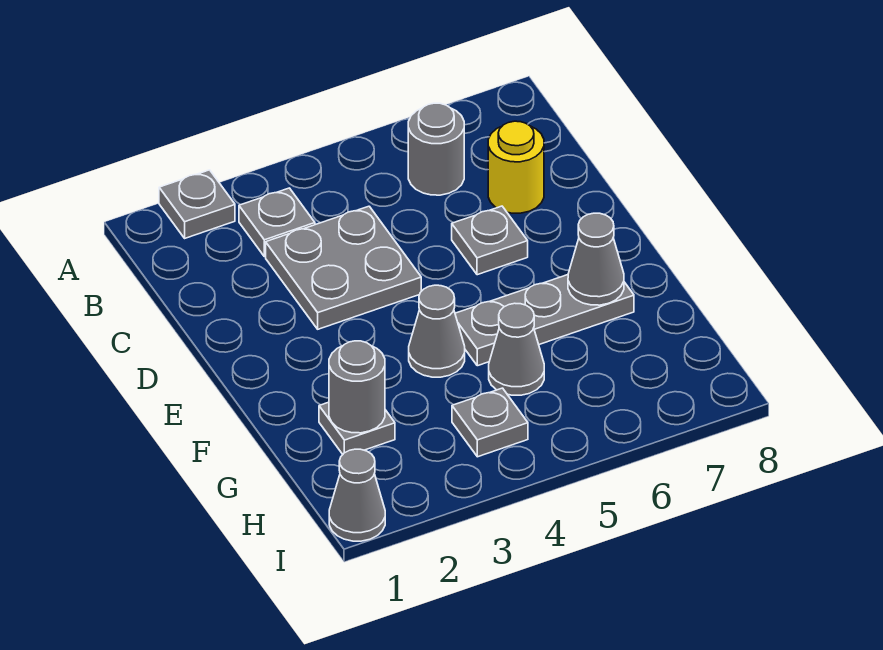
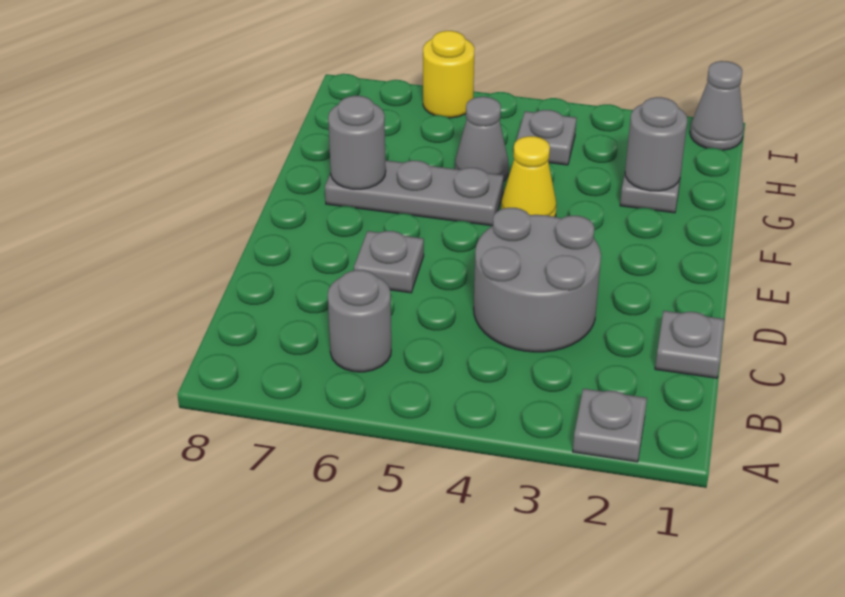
grey 1x1 plate [239,188,315,257] -> grey 1x1 plate moved to [655,311,725,378]
grey 2x2 plate [266,206,421,329] -> grey 2x2 round brick [474,208,601,352]
yellow 1x1 round brick [488,121,544,213] -> yellow 1x1 round brick moved to [423,31,475,118]
grey 1x1 cone [409,285,465,377] -> yellow 1x1 cone [501,136,556,217]
grey 1x1 cone [568,213,624,305] -> grey 1x1 round brick [328,96,386,189]

